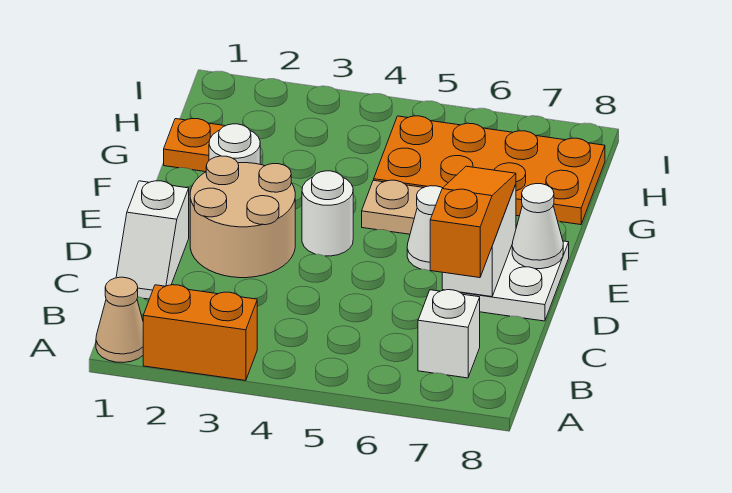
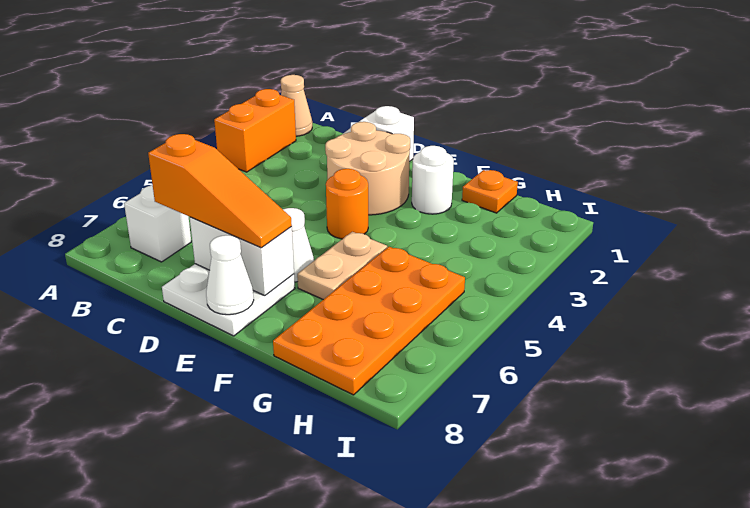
white 1x1 round brick [302,171,353,256] -> orange 1x1 round brick [326,169,368,239]

